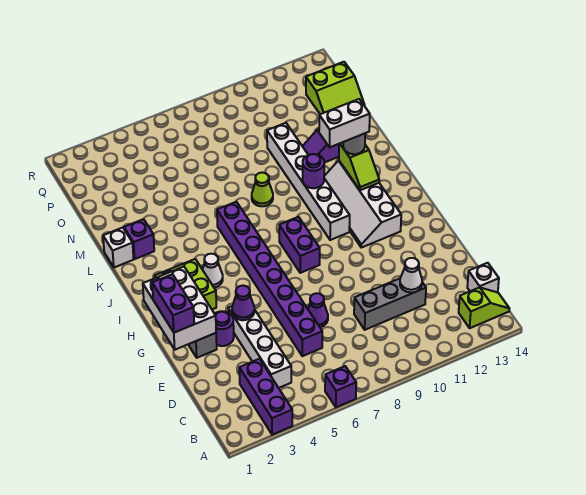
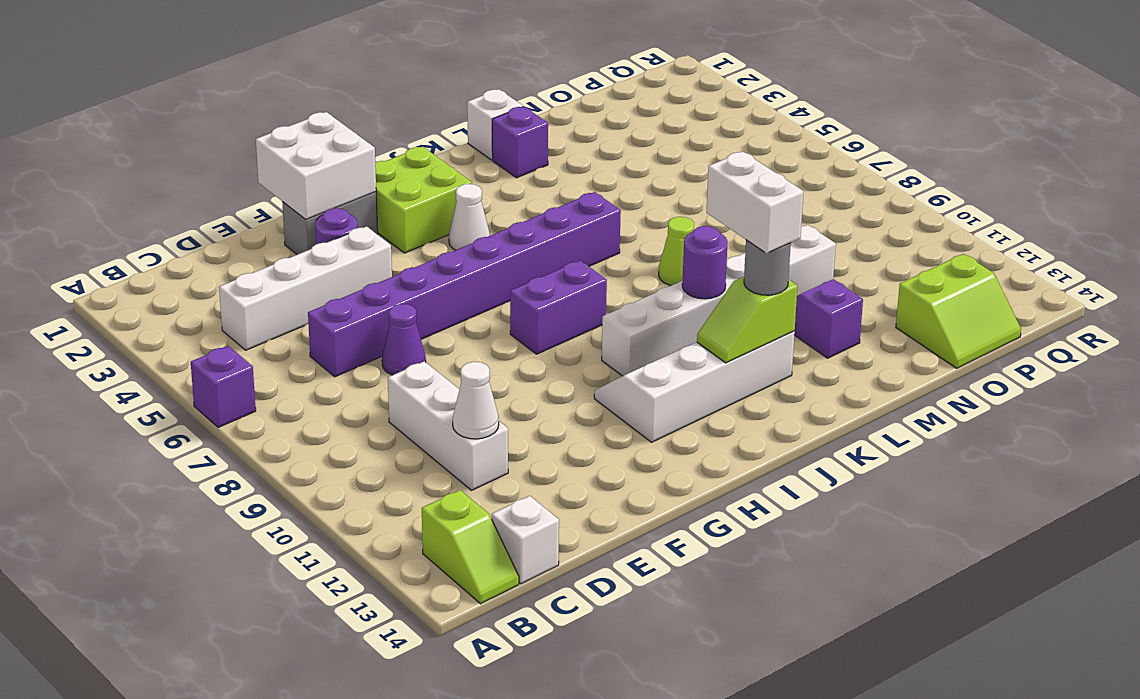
purple 1x3 brick [239,359,292,435] -> none
grey 1x3 brick [354,279,426,330] -> white 1x3 brick [388,361,508,490]
white 2x3 brick [143,267,216,350] -> white 2x2 brick [256,112,376,219]
purple 1x2 brick [152,274,194,333] -> none
purple 1x1 cone [232,286,254,320] -> none
lime 2x2 slope [306,62,365,114] -> lime 2x2 slope turned to [896,254,1021,368]

